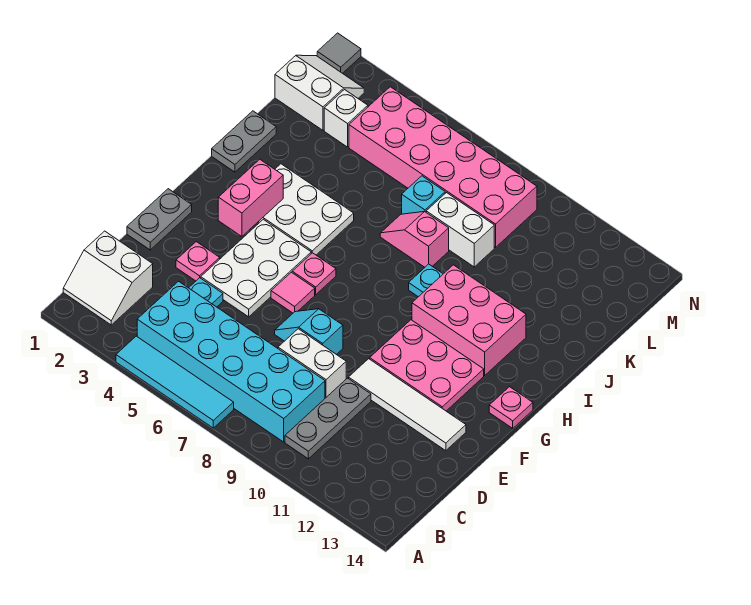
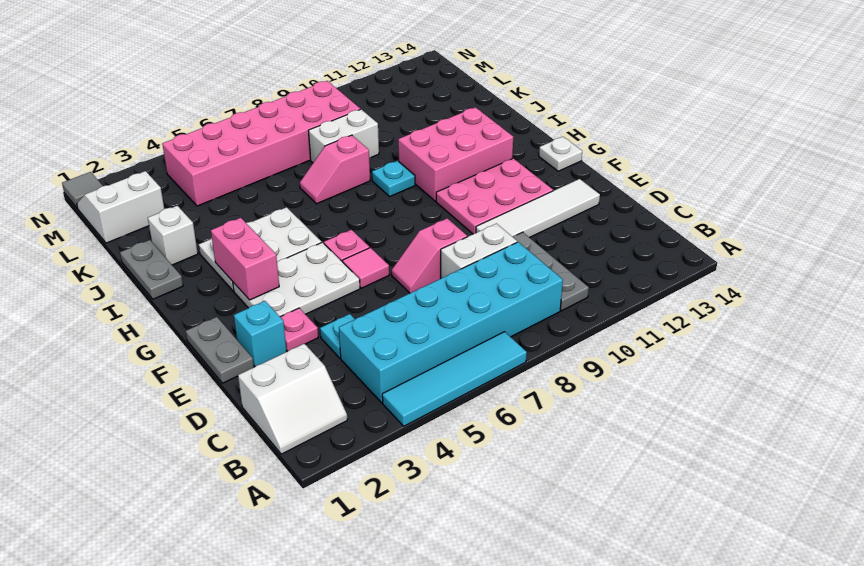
white 2x3 plate [201,219,311,317] -> white 2x3 plate turned to [233,242,360,317]
cyan 1x2 slope [275,309,343,355] -> pink 1x2 slope [391,218,467,293]
pink 1x1 plate [489,387,533,428] -> white 1x1 plate [539,137,582,171]
cyan 1x1 brick [402,176,445,214] -> cyan 1x1 brick moved to [234,301,287,367]
white 1x1 brick [324,90,368,147] -> white 1x1 brick moved to [148,206,198,265]

